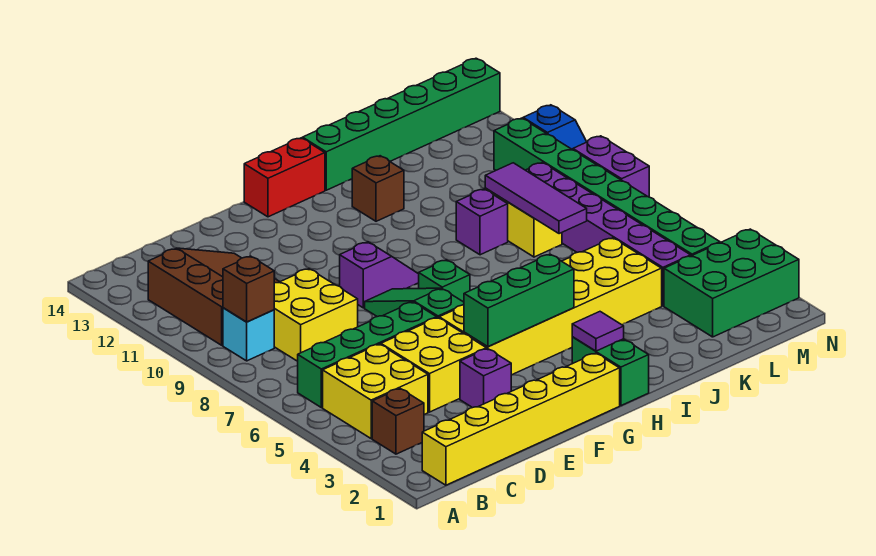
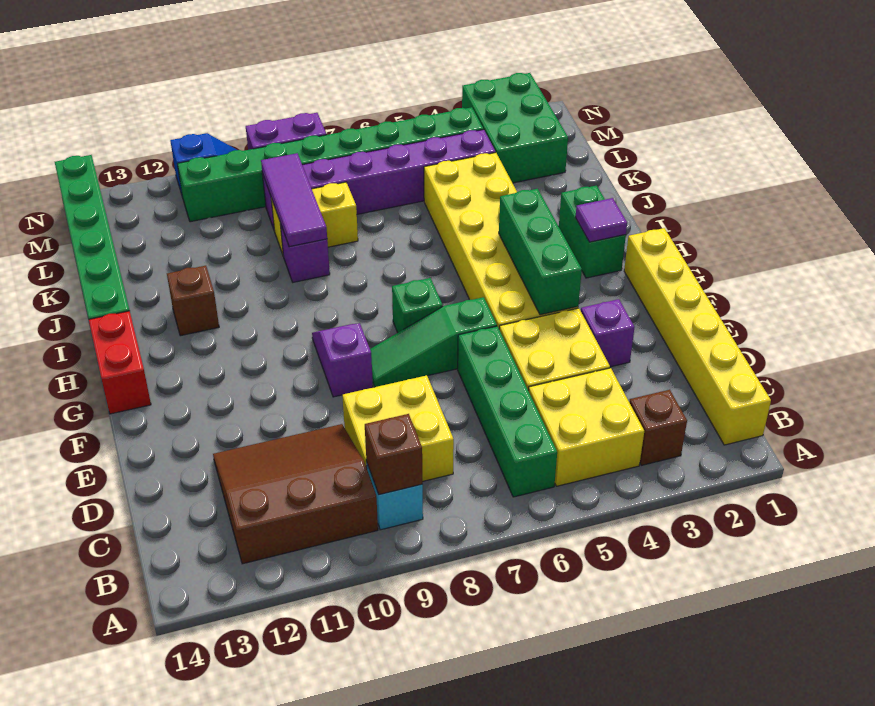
green 1x2 brick [572,337,649,406] -> green 1x2 brick turned to [559,186,626,278]
purple 1x3 tile [485,163,587,234] -> purple 1x3 tile turned to [261,153,327,247]

